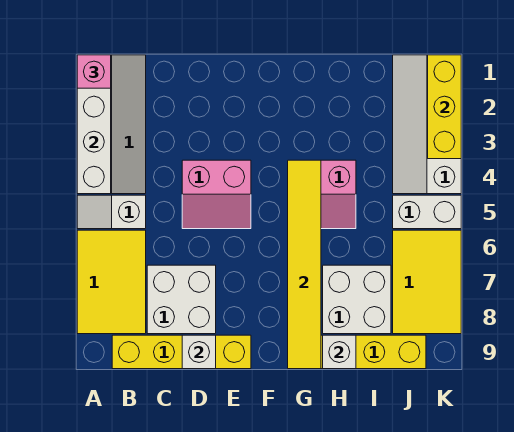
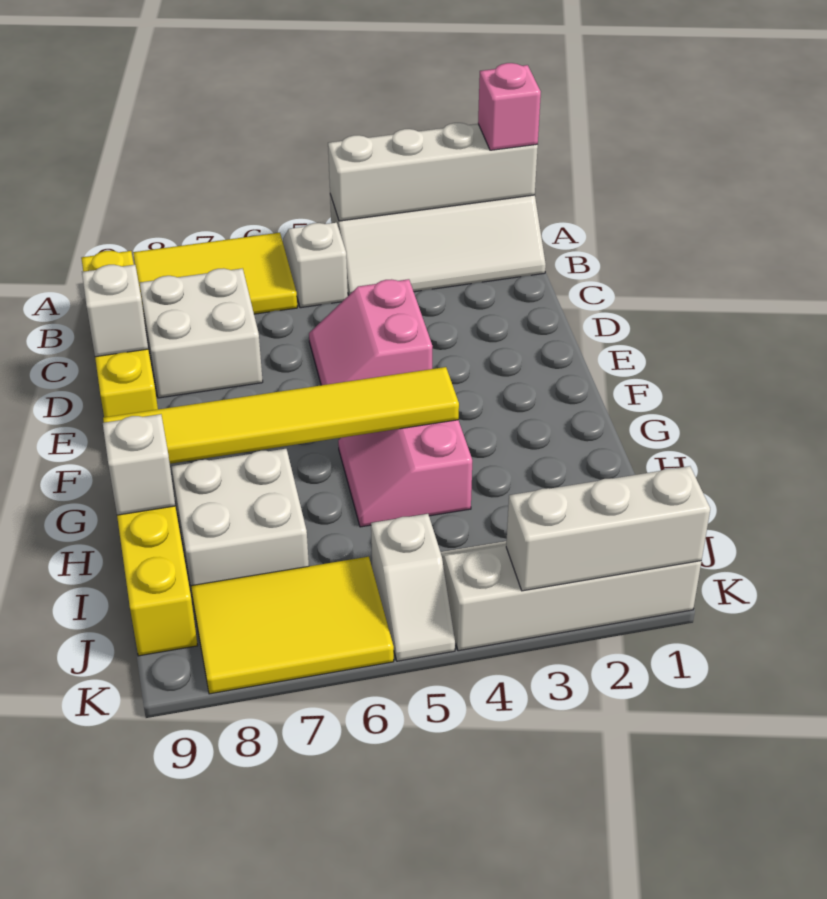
white 1x2 brick [393,195,461,229] -> white 1x2 slope [371,514,455,661]
yellow 1x3 brick [428,55,461,159] -> white 1x3 brick [506,466,710,591]

